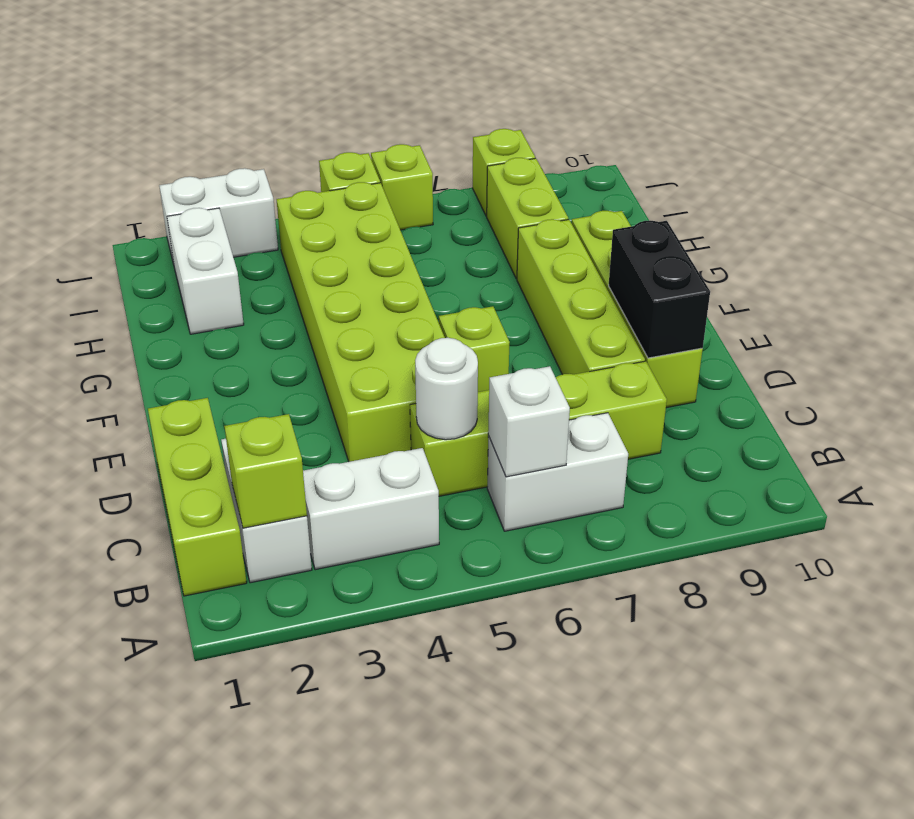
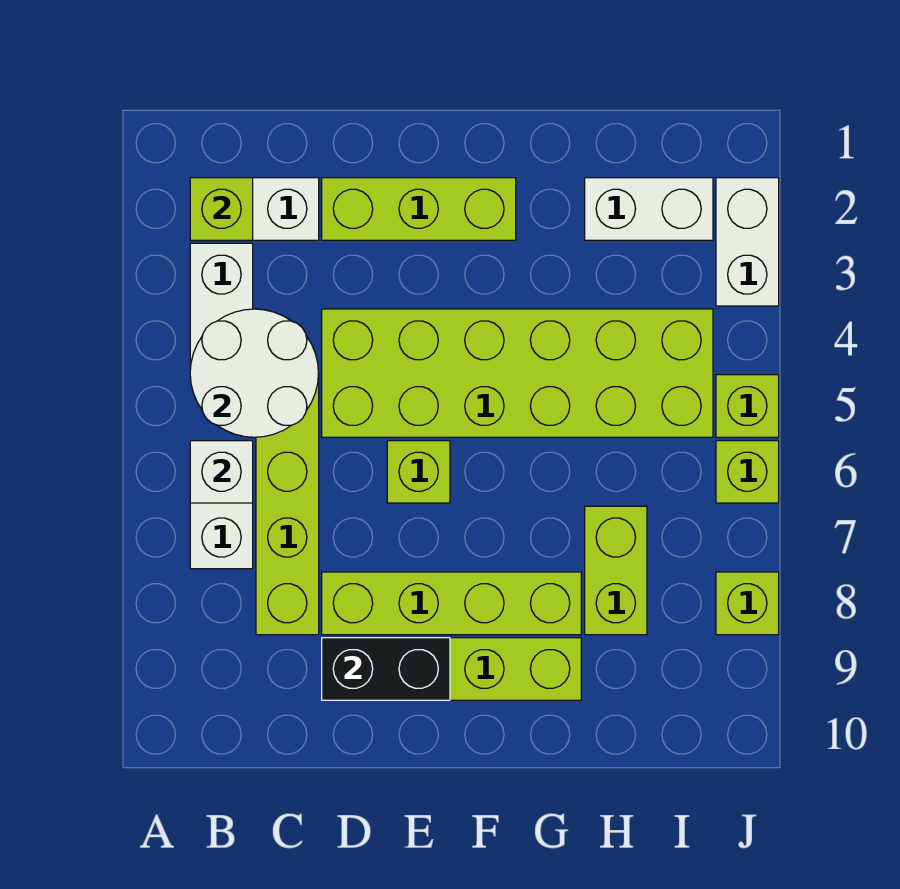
lime 1x3 brick [148,398,247,596] -> lime 1x3 brick moved to [322,178,516,240]
white 1x1 round brick [415,338,478,440] -> white 2x2 round brick [190,309,318,437]
lime 1x2 brick [487,158,568,279] -> lime 1x2 brick turned to [585,506,647,635]

